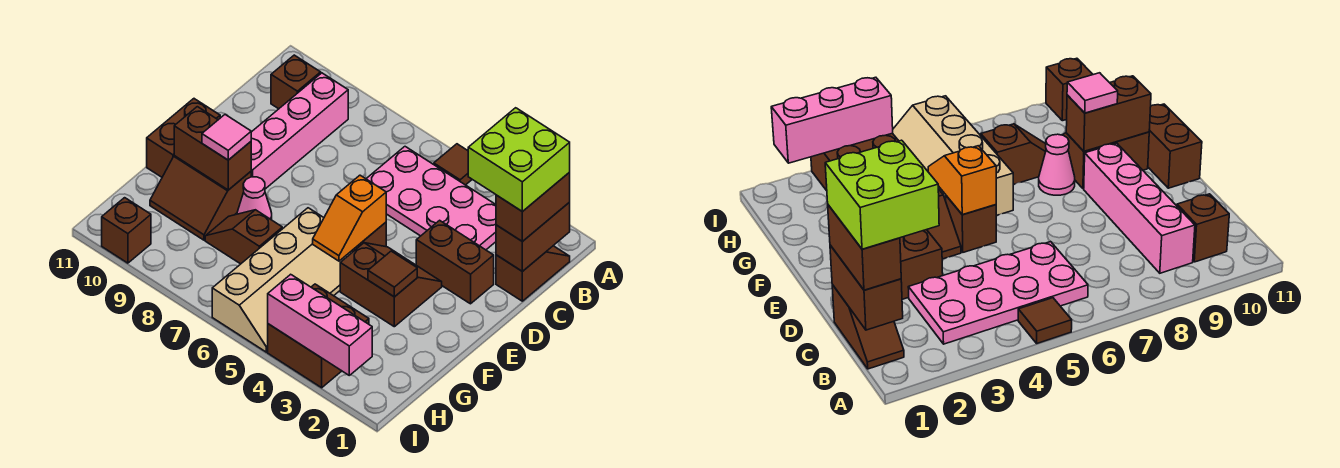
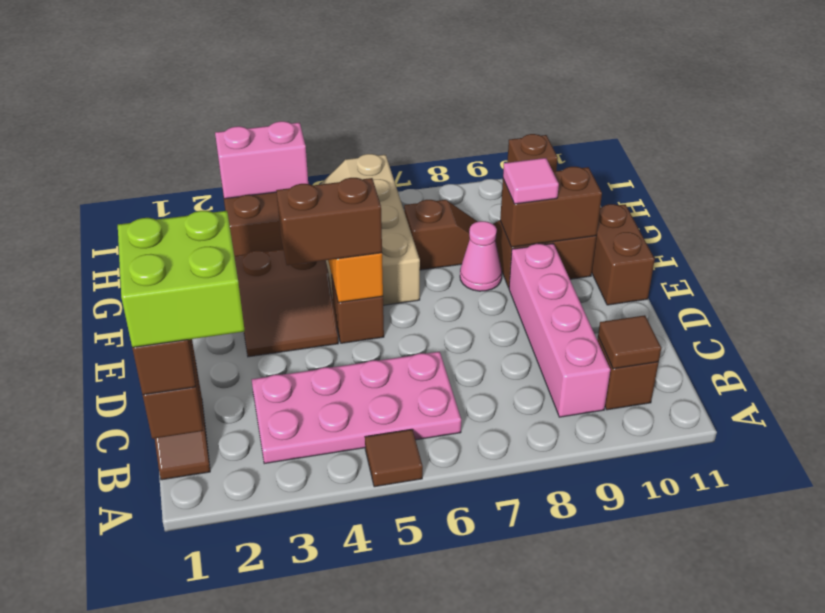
brown 1x2 brick [416,220,494,304] -> brown 1x2 brick moved to [276,178,382,265]
brown 1x1 tile [368,251,417,297] -> brown 1x1 tile moved to [598,315,661,369]
pink 1x3 brick [268,274,372,375] -> pink 1x2 brick [215,121,308,199]

